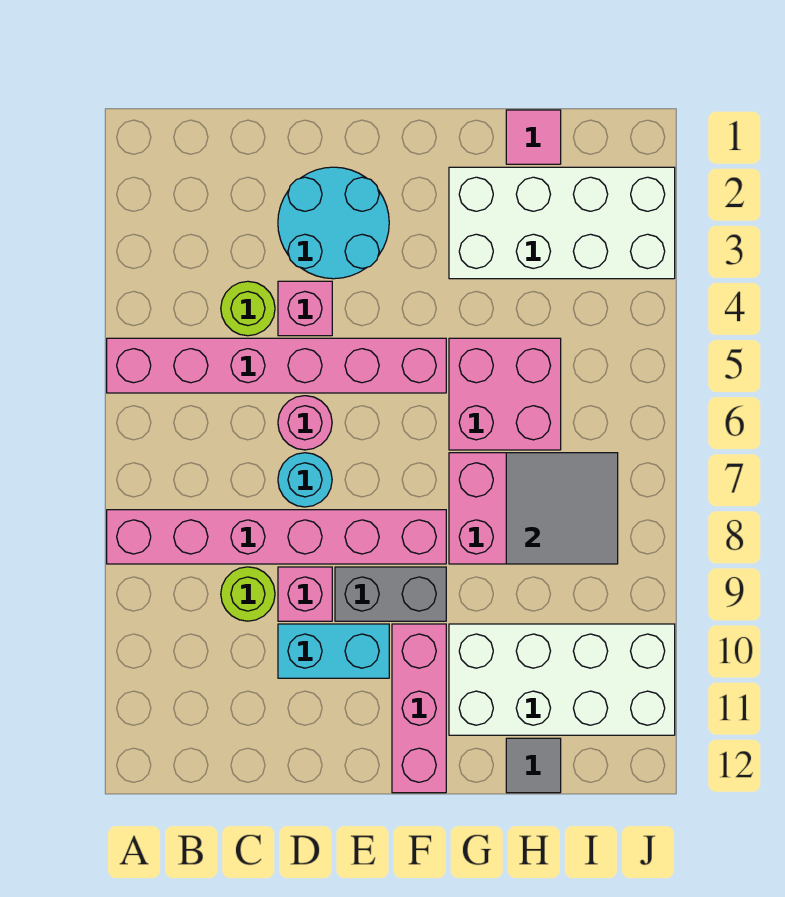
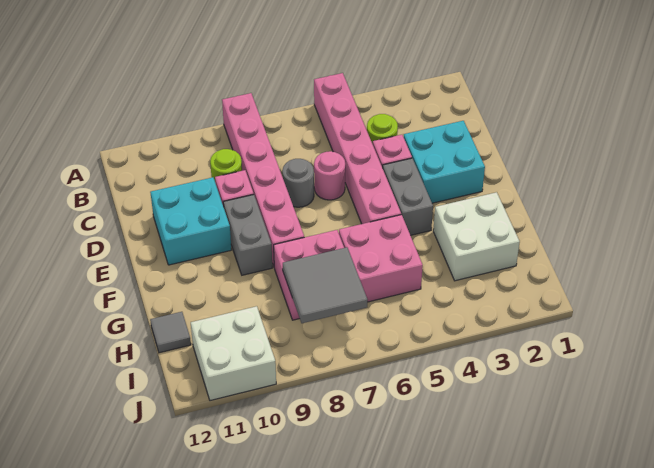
cyan 2x2 round brick [278,167,389,279] -> cyan 2x2 brick [404,121,485,203]
cyan 1x1 round brick [278,453,332,507] -> grey 1x1 round brick [282,159,314,207]
cyan 1x2 brick [278,624,389,678] -> cyan 2x2 brick [150,177,231,265]
none -> grey 1x2 brick [383,158,433,235]
pink 1x3 brick [392,624,446,793] -> none
white 2x4 brick [449,167,675,279] -> white 2x2 brick [433,192,520,281]
white 2x4 brick [449,624,675,735] -> white 2x2 brick [191,306,276,401]
pink 1x1 tile [506,110,561,164] -> none

